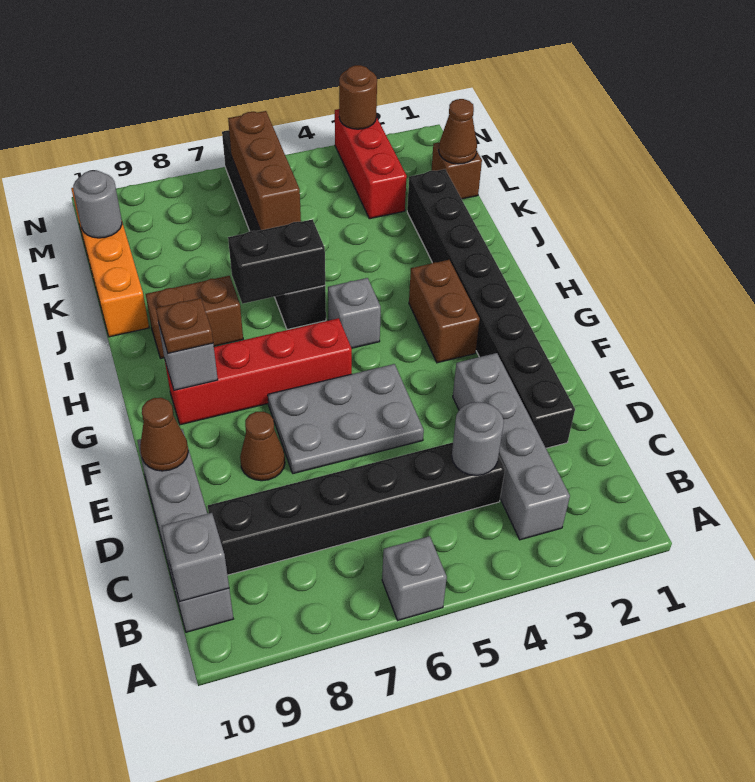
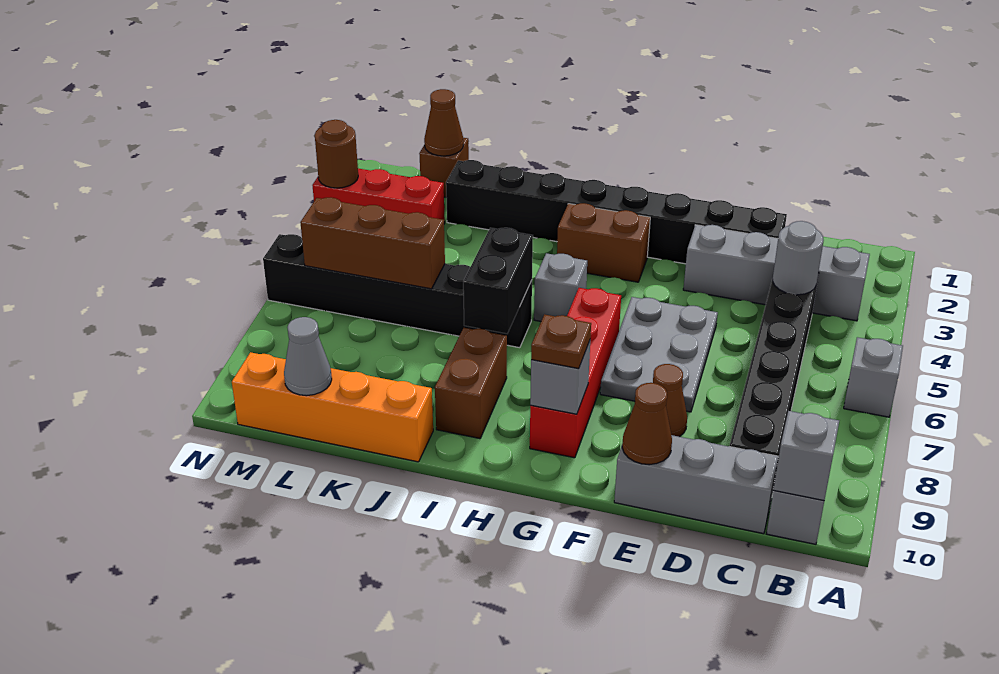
grey 1x1 round brick [73,170,122,238] -> grey 1x1 cone [284,317,332,396]

